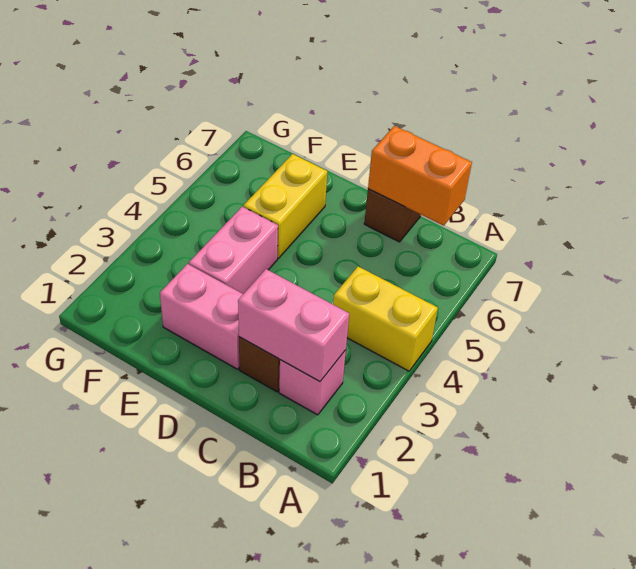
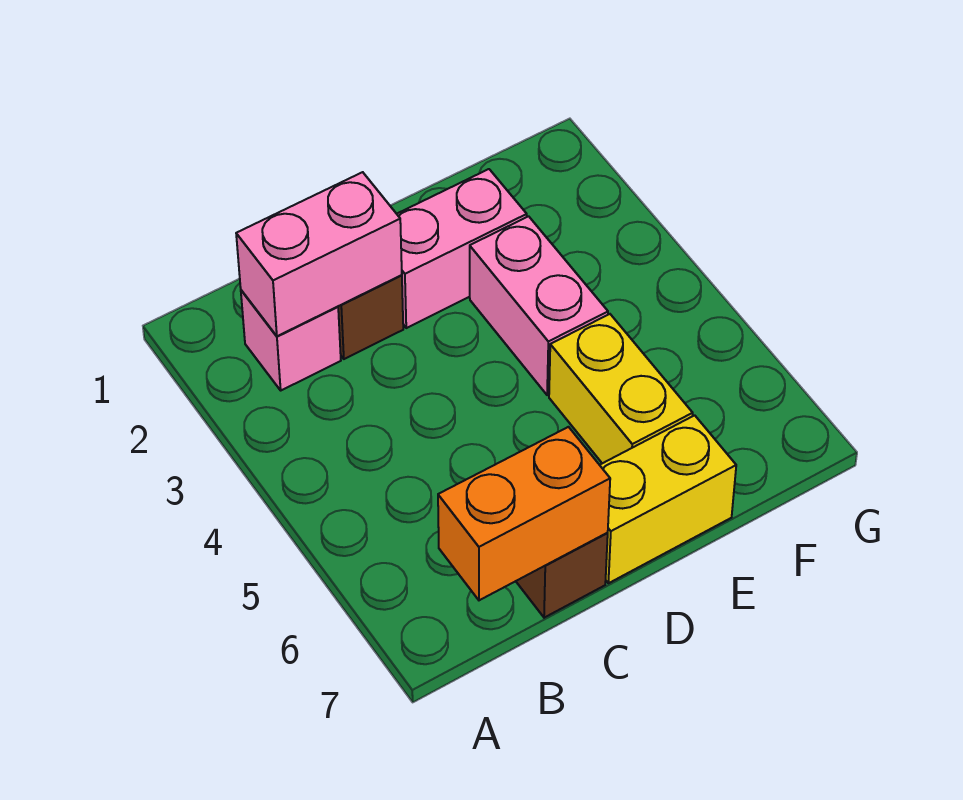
yellow 1x2 brick [333,266,438,371] -> yellow 1x2 brick moved to [600,415,736,583]

